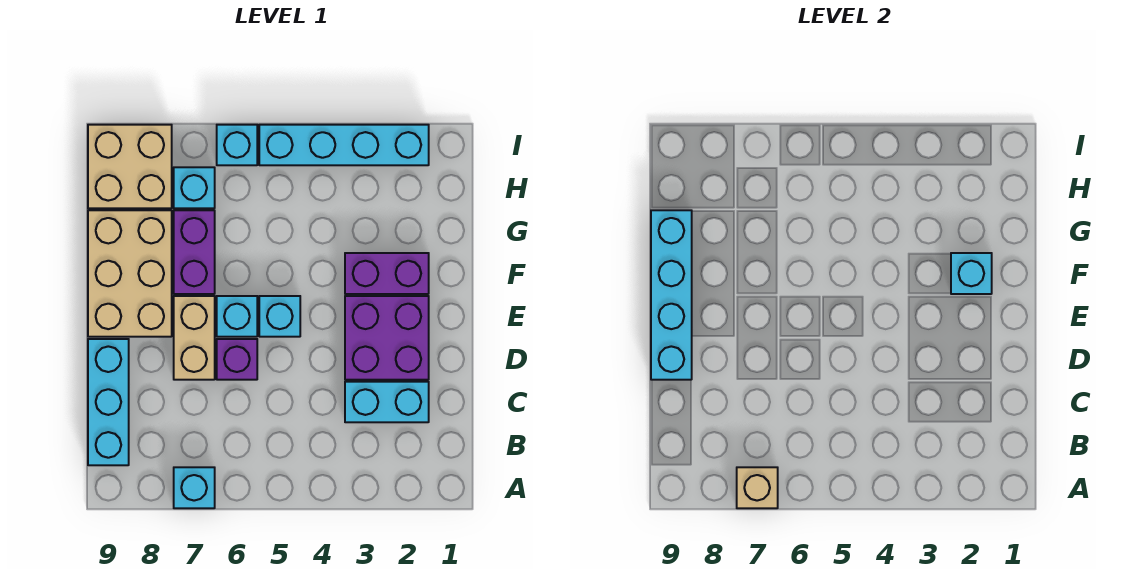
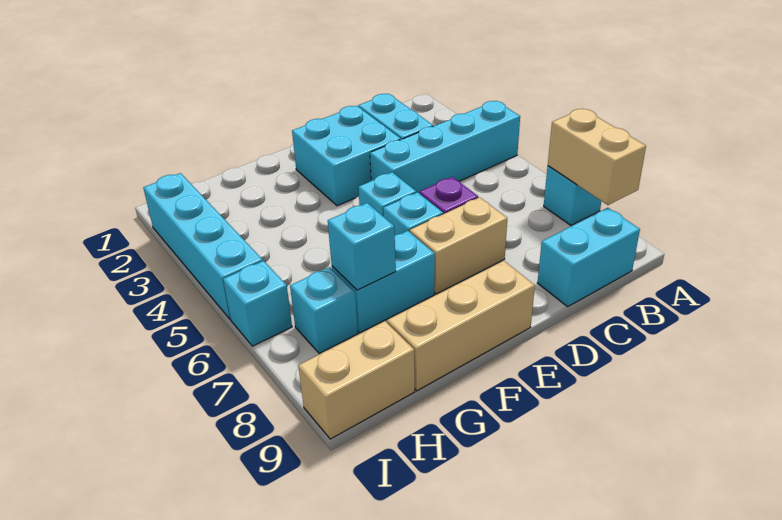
tan 1x1 brick [737,467,778,508] -> tan 1x2 brick [548,108,646,205]
cyan 1x3 brick [88,339,129,465] -> cyan 1x2 brick [537,208,640,307]
purple 2x2 brick [345,296,429,380] -> cyan 2x2 brick [292,106,401,206]
cyan 1x4 brick [651,210,692,380] -> cyan 1x4 brick moved to [370,101,520,193]
tan 2x3 brick [88,210,172,337] -> tan 1x3 brick [387,261,535,391]
purple 1x2 brick [345,253,429,294] -> none
cyan 1x1 brick [951,253,992,294] -> cyan 1x1 brick moved to [328,203,396,290]
purple 1x2 brick [174,210,215,294] -> cyan 1x2 brick [332,231,435,333]
tan 2x2 brick [88,125,172,208] -> tan 1x2 brick [298,321,415,439]

